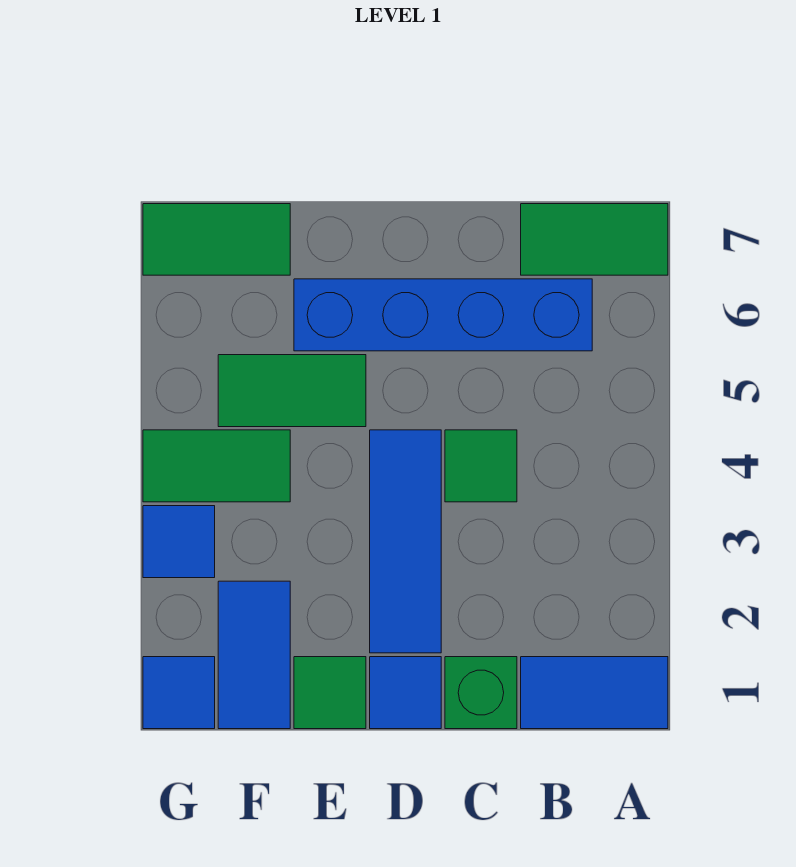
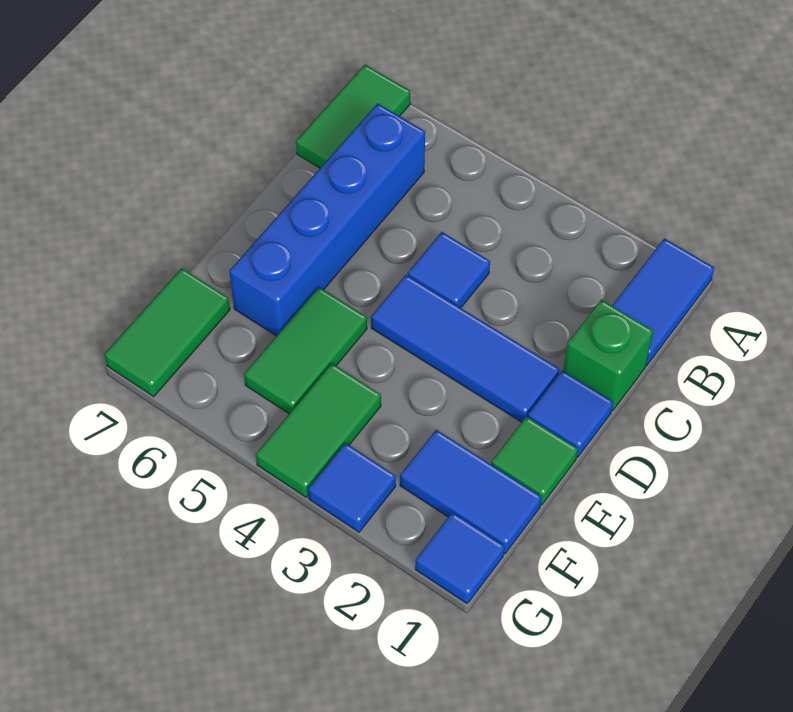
green 1x1 tile [445,430,517,502] -> blue 1x1 tile [408,232,490,308]

